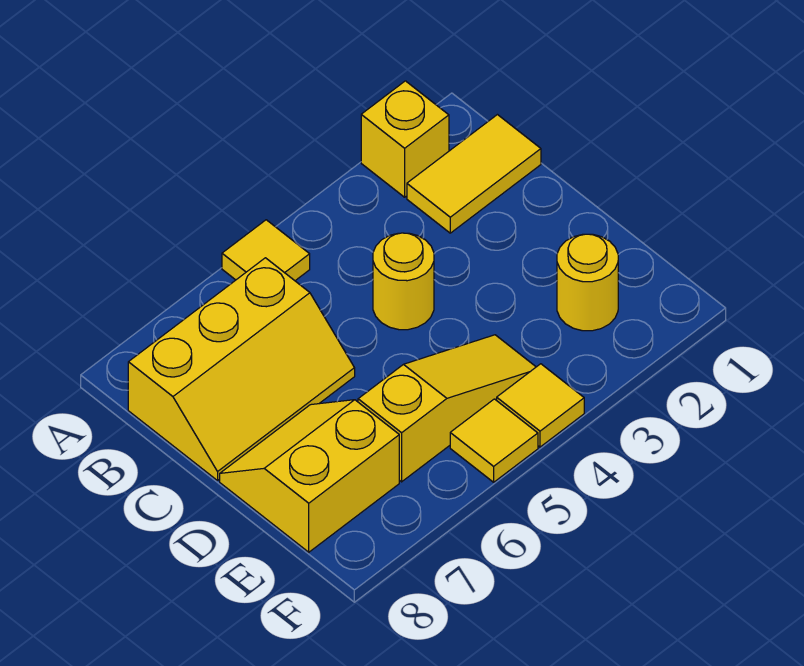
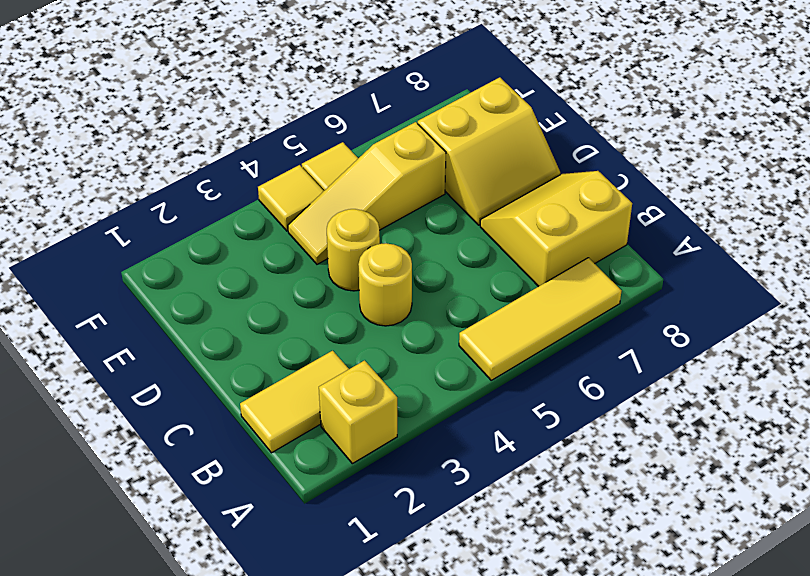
yellow 1x1 tile [222,220,310,281] -> yellow 1x3 tile [459,258,621,380]
yellow 2x3 slope [128,258,355,481] -> yellow 2x2 slope [480,171,632,287]
yellow 1x1 round brick [557,234,618,331] -> yellow 1x1 round brick moved to [327,209,380,291]

